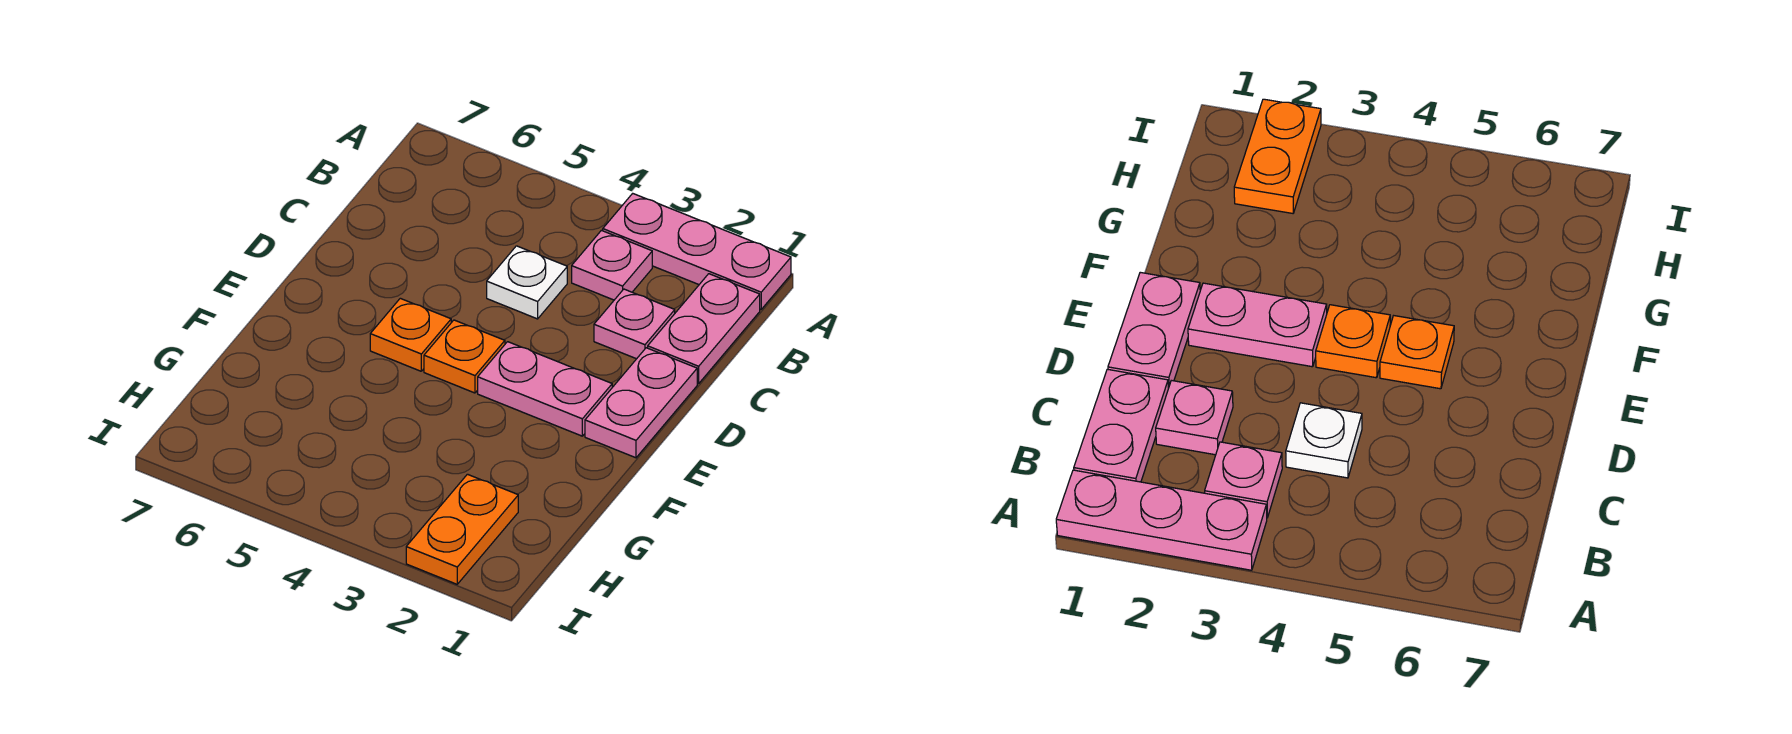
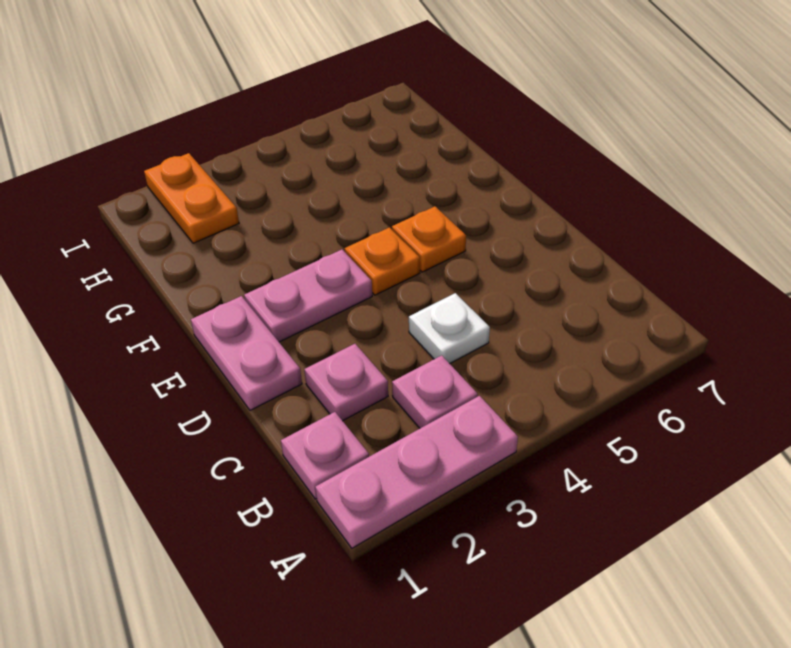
pink 1x2 plate [648,274,760,384] -> pink 1x1 plate [281,412,369,499]

